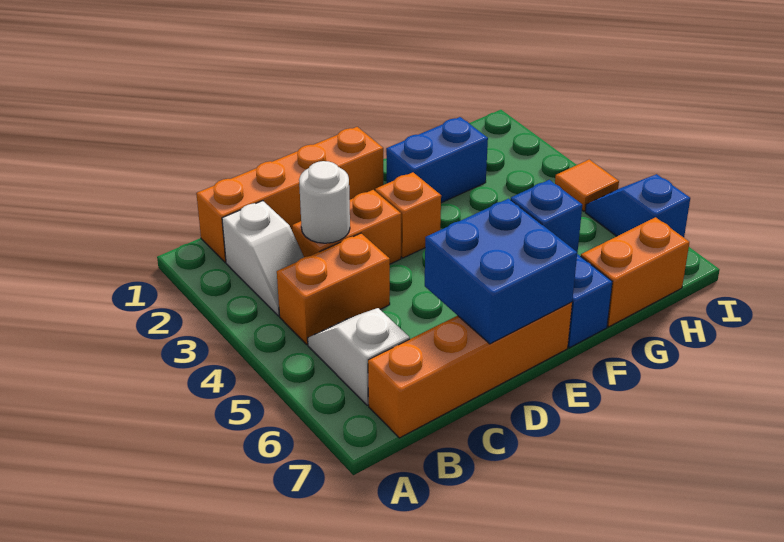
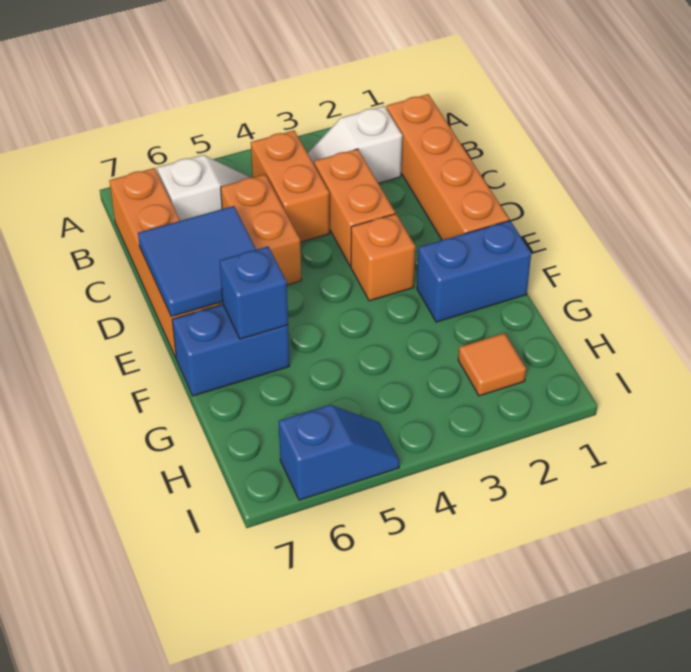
white 1x1 round brick [299,161,350,243] -> none
blue 2x2 brick [425,199,577,344] -> blue 2x2 tile [138,206,256,317]
blue 1x2 brick [386,117,488,203] -> blue 1x2 brick turned to [417,221,531,322]
orange 1x2 brick [581,217,689,327] -> orange 1x2 brick moved to [221,174,301,285]
orange 1x1 tile [555,160,619,211] -> orange 1x1 tile moved to [458,333,526,396]

